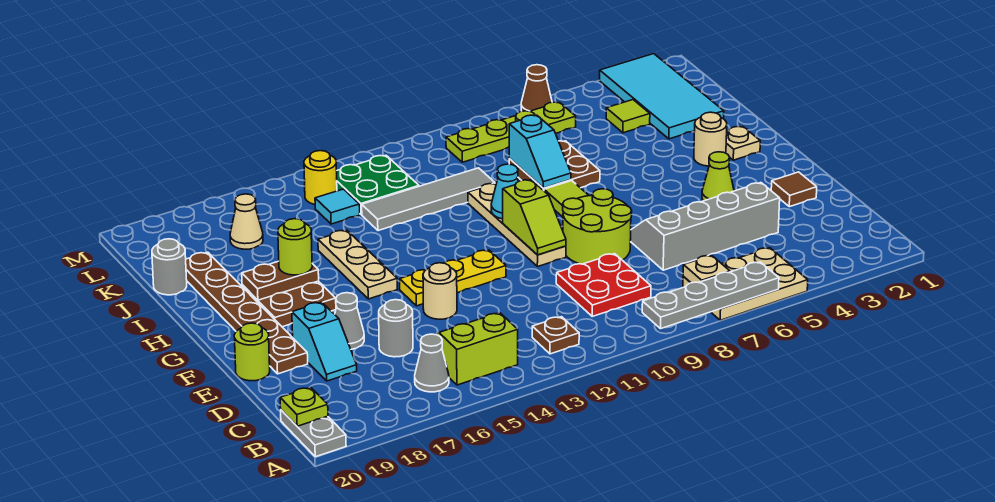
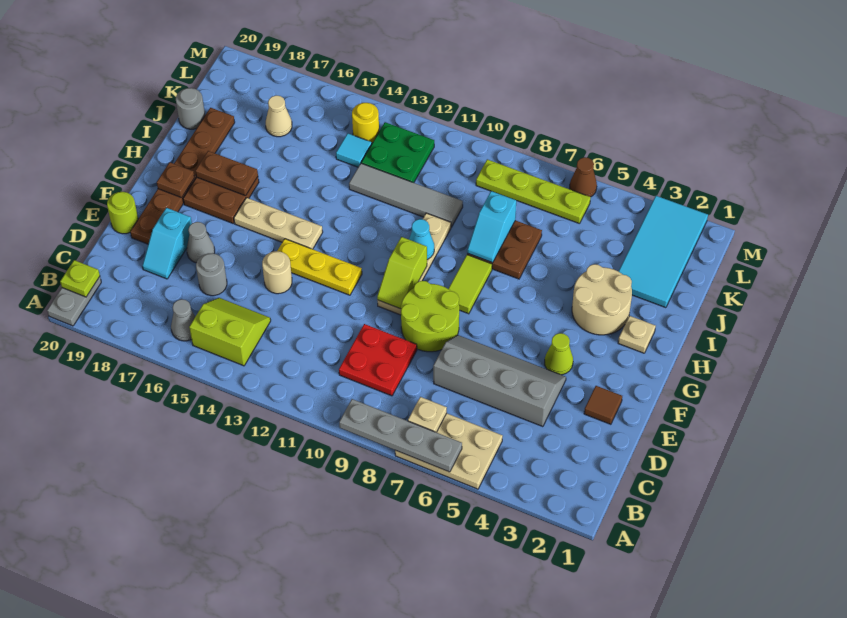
brown 1x1 plate [532,317,579,354] -> brown 1x1 plate moved to [157,162,194,198]
tan 1x3 plate [318,230,397,299] -> tan 1x3 plate turned to [234,198,323,249]
tan 1x1 round brick [694,112,727,166] -> tan 2x2 round brick [572,264,632,335]
lime 1x1 round brick [278,219,312,275] -> none
lime 1x1 tile [606,100,650,133] -> none

